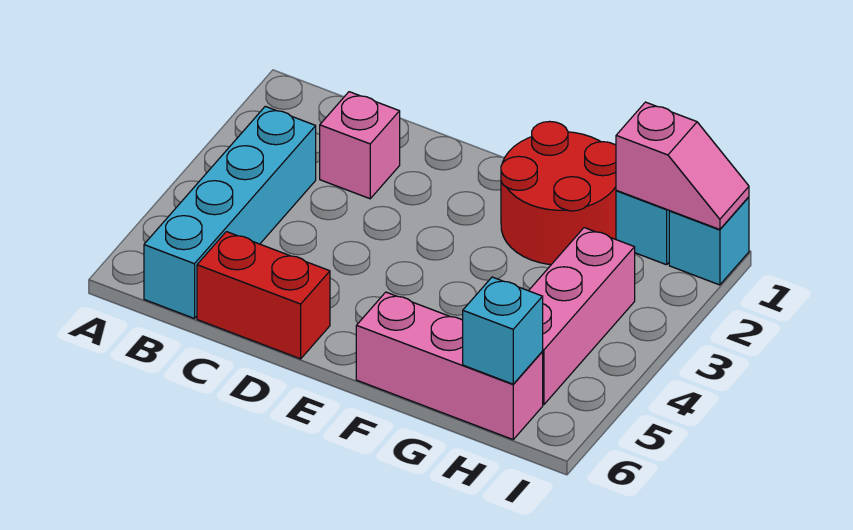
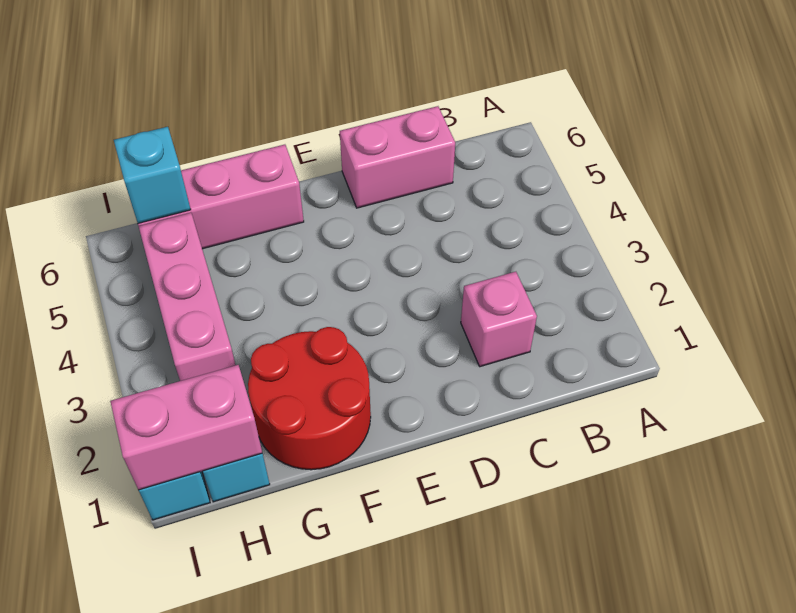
cyan 1x4 brick [144,106,316,319] -> none
red 1x2 brick [197,232,330,359] -> pink 1x2 brick [340,106,455,208]
pink 1x2 slope [616,102,749,230] -> pink 1x2 brick [110,365,262,490]

